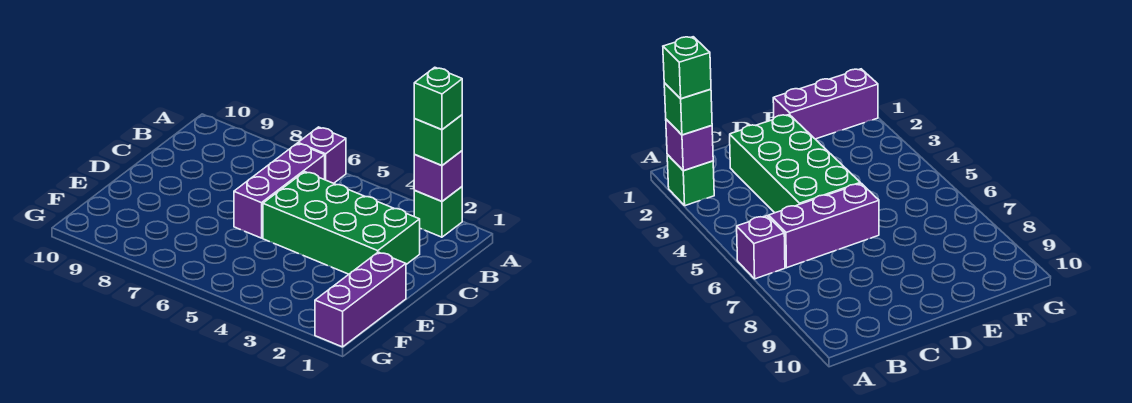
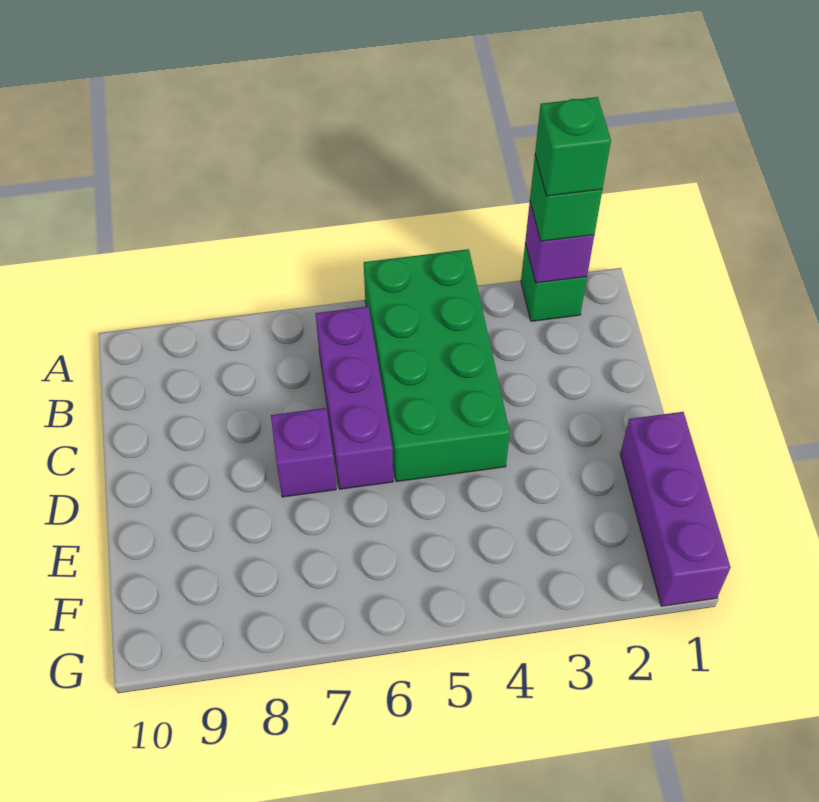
purple 1x1 brick [298,127,346,183] -> purple 1x1 brick moved to [271,408,336,497]
green 2x4 brick [263,172,420,274] -> green 2x4 brick turned to [364,249,510,482]

